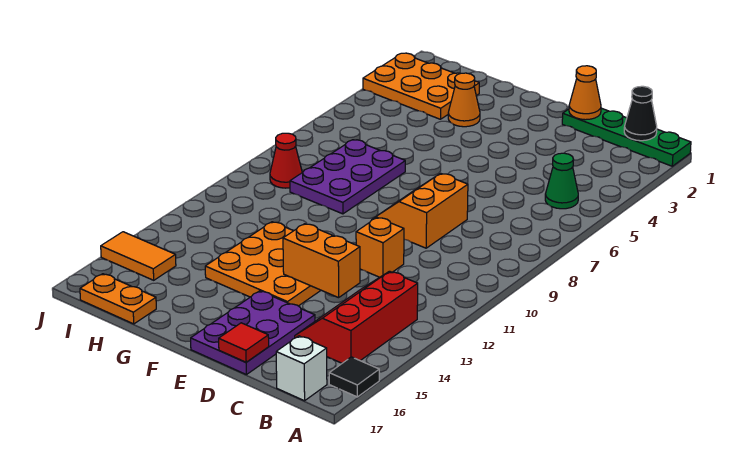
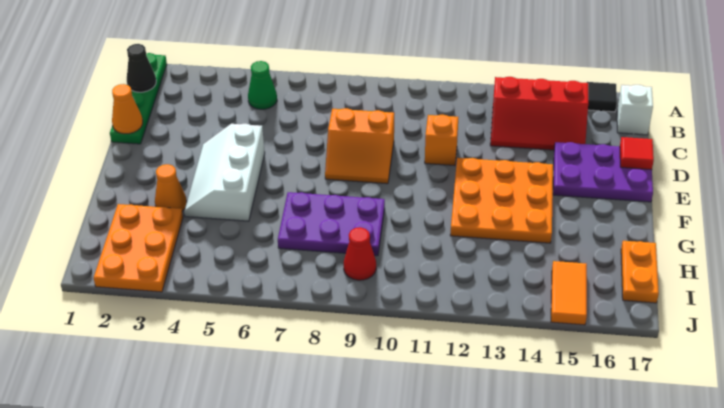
orange 1x2 brick [283,224,360,298] -> none
none -> white 2x3 slope [184,124,265,221]

